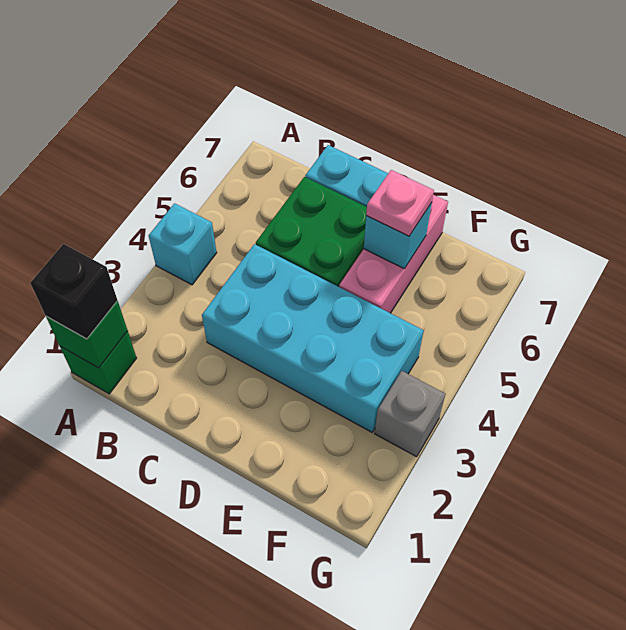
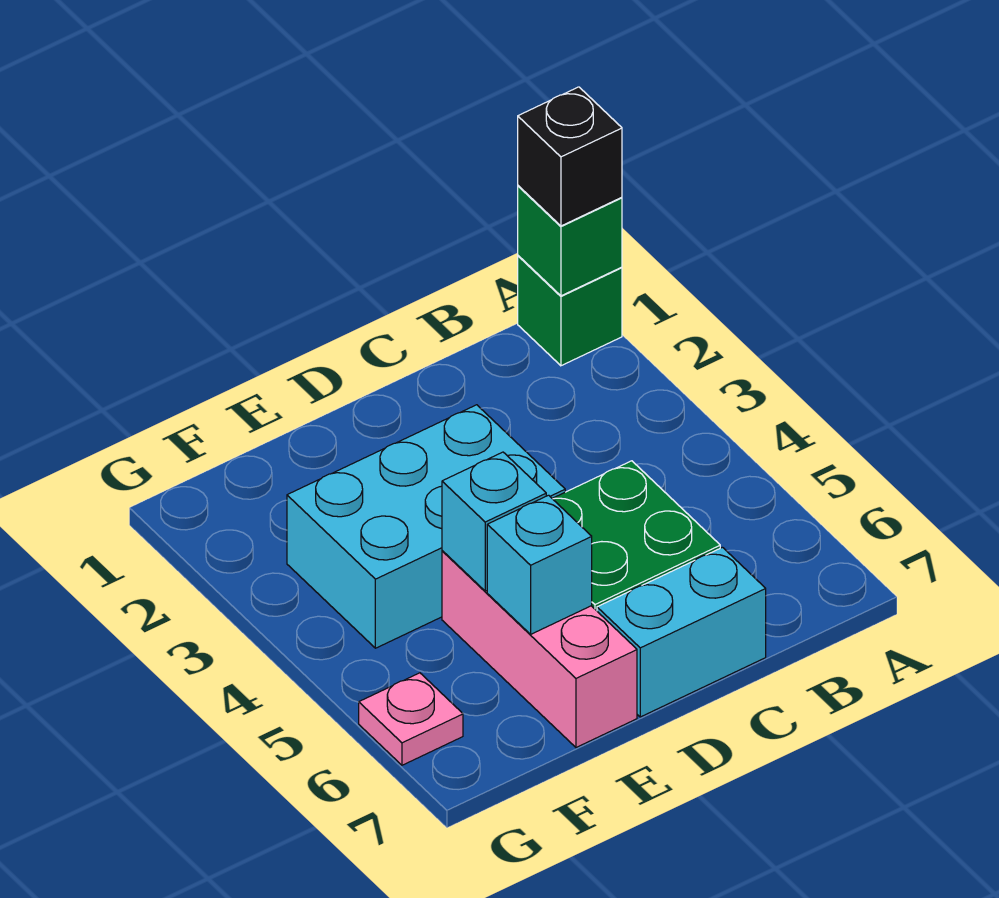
cyan 1x1 brick [149,203,217,285] -> cyan 1x1 brick moved to [442,452,546,591]
cyan 2x4 brick [202,244,424,432] -> cyan 2x3 brick [287,405,565,648]
pink 1x1 plate [366,170,434,236] -> pink 1x1 plate moved to [359,673,463,765]
grey 1x1 brick [375,371,445,457] -> none

